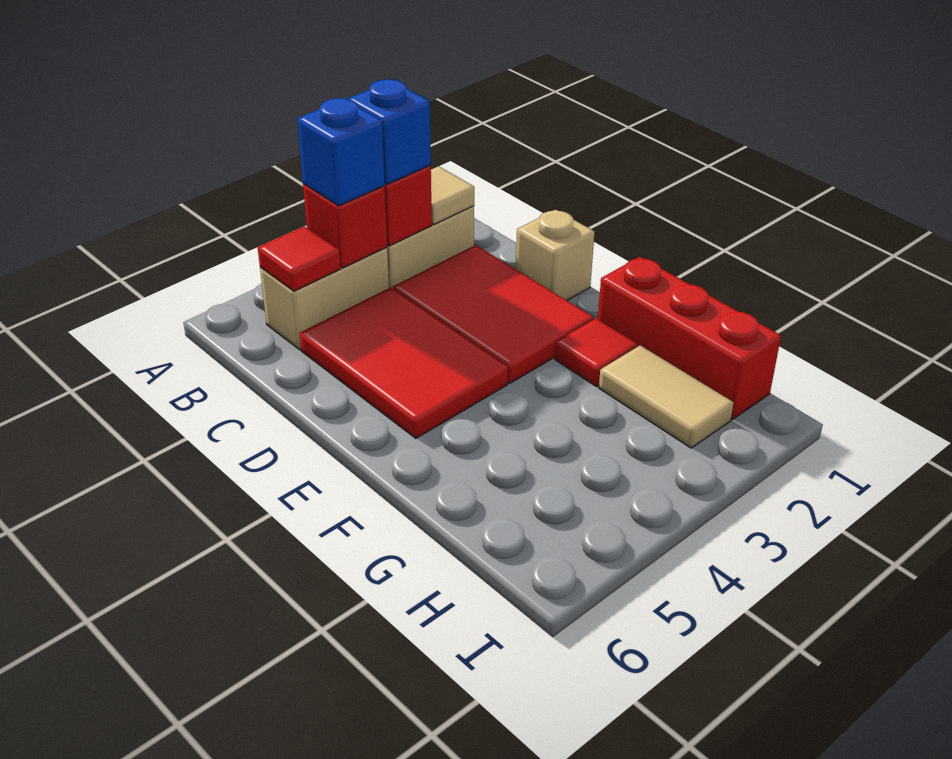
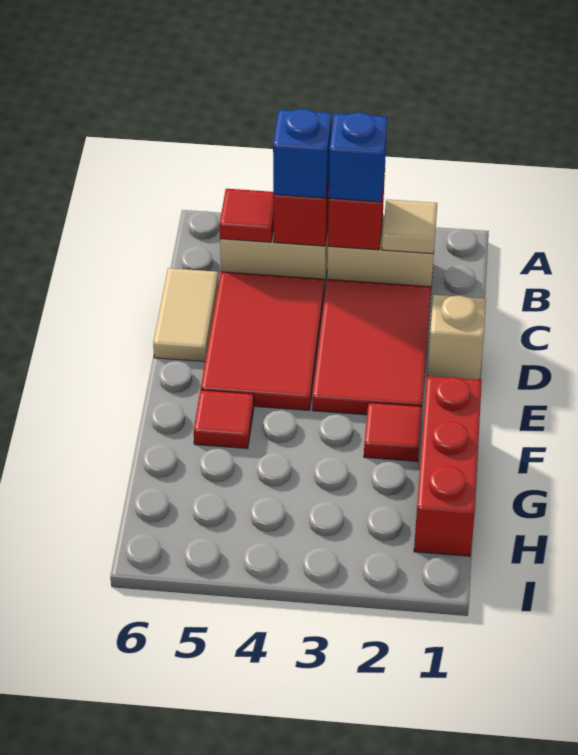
none -> red 1x1 tile [194,390,254,449]
tan 1x2 tile [599,345,734,448] -> tan 1x2 tile moved to [153,268,219,362]

